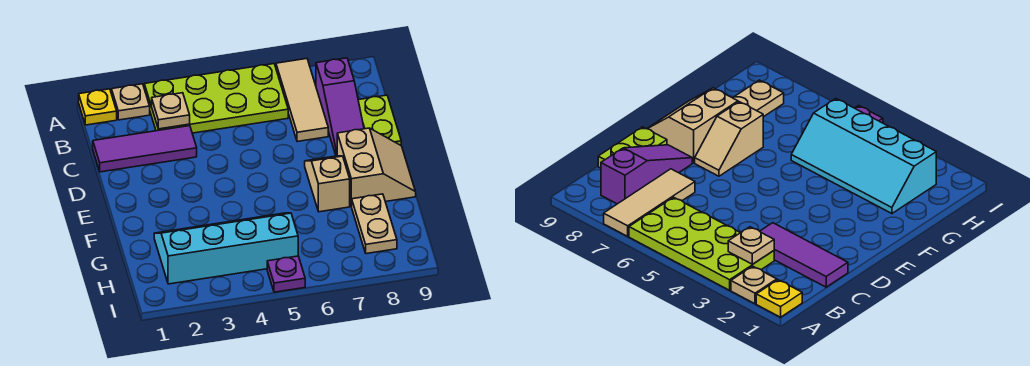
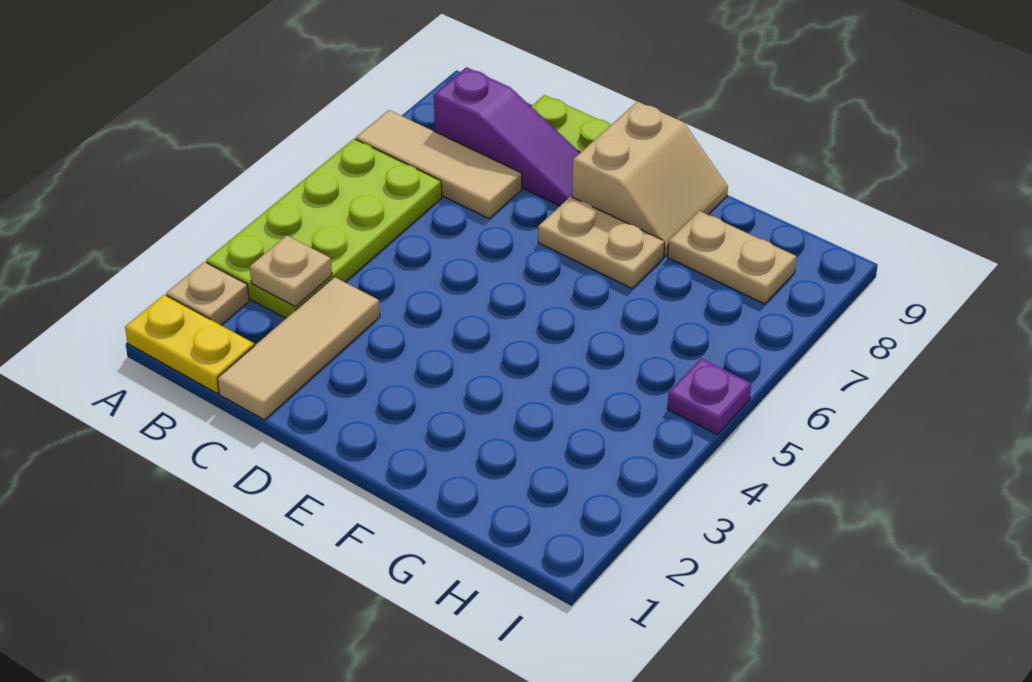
yellow 1x1 plate [79,89,117,125] -> yellow 1x2 plate [125,295,254,393]
purple 1x3 tile [93,126,197,172] -> tan 1x3 tile [217,277,380,420]
tan 1x2 slope [305,156,350,212] -> tan 1x2 plate [538,196,665,288]
tan 2x2 slope [337,128,416,206] -> tan 2x2 slope turned to [572,102,728,256]
cyan 2x4 slope [154,213,298,284] -> none

